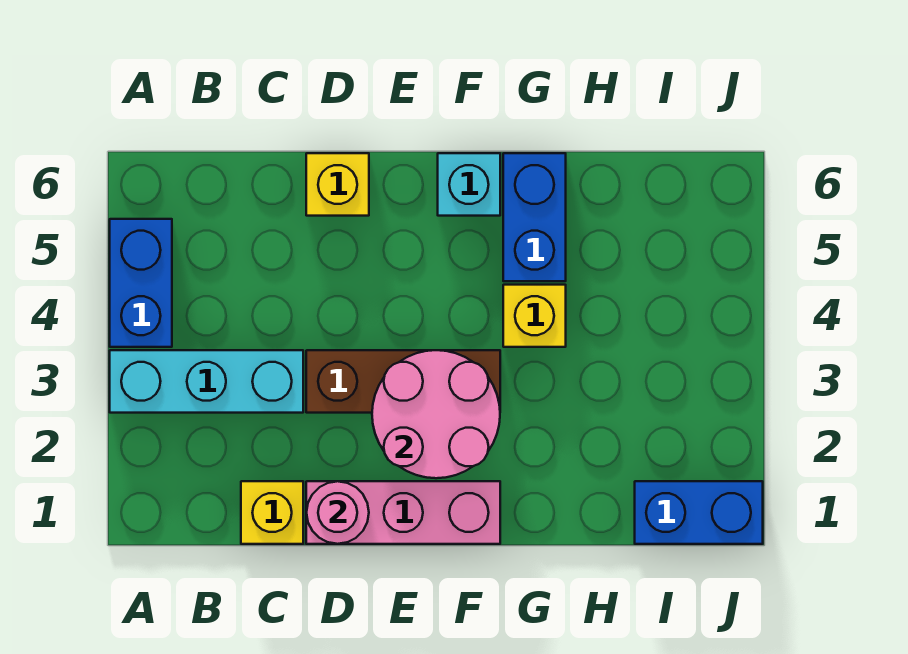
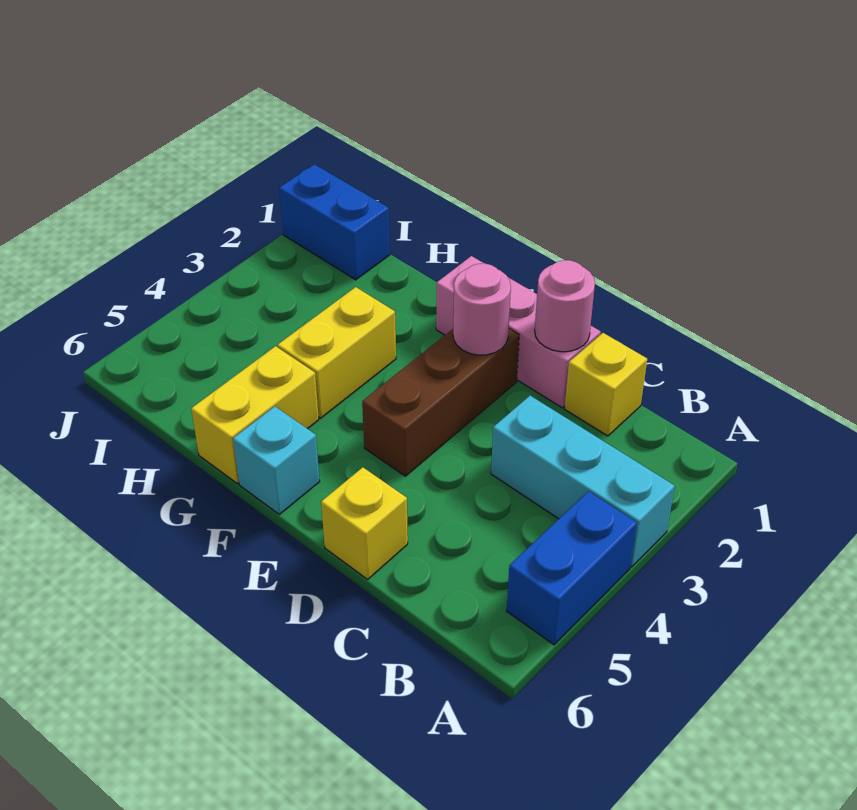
brown 1x3 brick [306,350,500,413] -> brown 1x3 brick turned to [362,329,519,476]
pink 2x2 round brick [372,350,500,478] -> pink 1x1 round brick [453,264,511,355]
yellow 1x1 brick [503,285,566,347] -> yellow 1x2 brick [278,287,396,418]
blue 1x2 brick [503,153,566,281] -> yellow 1x2 brick [191,346,319,484]

